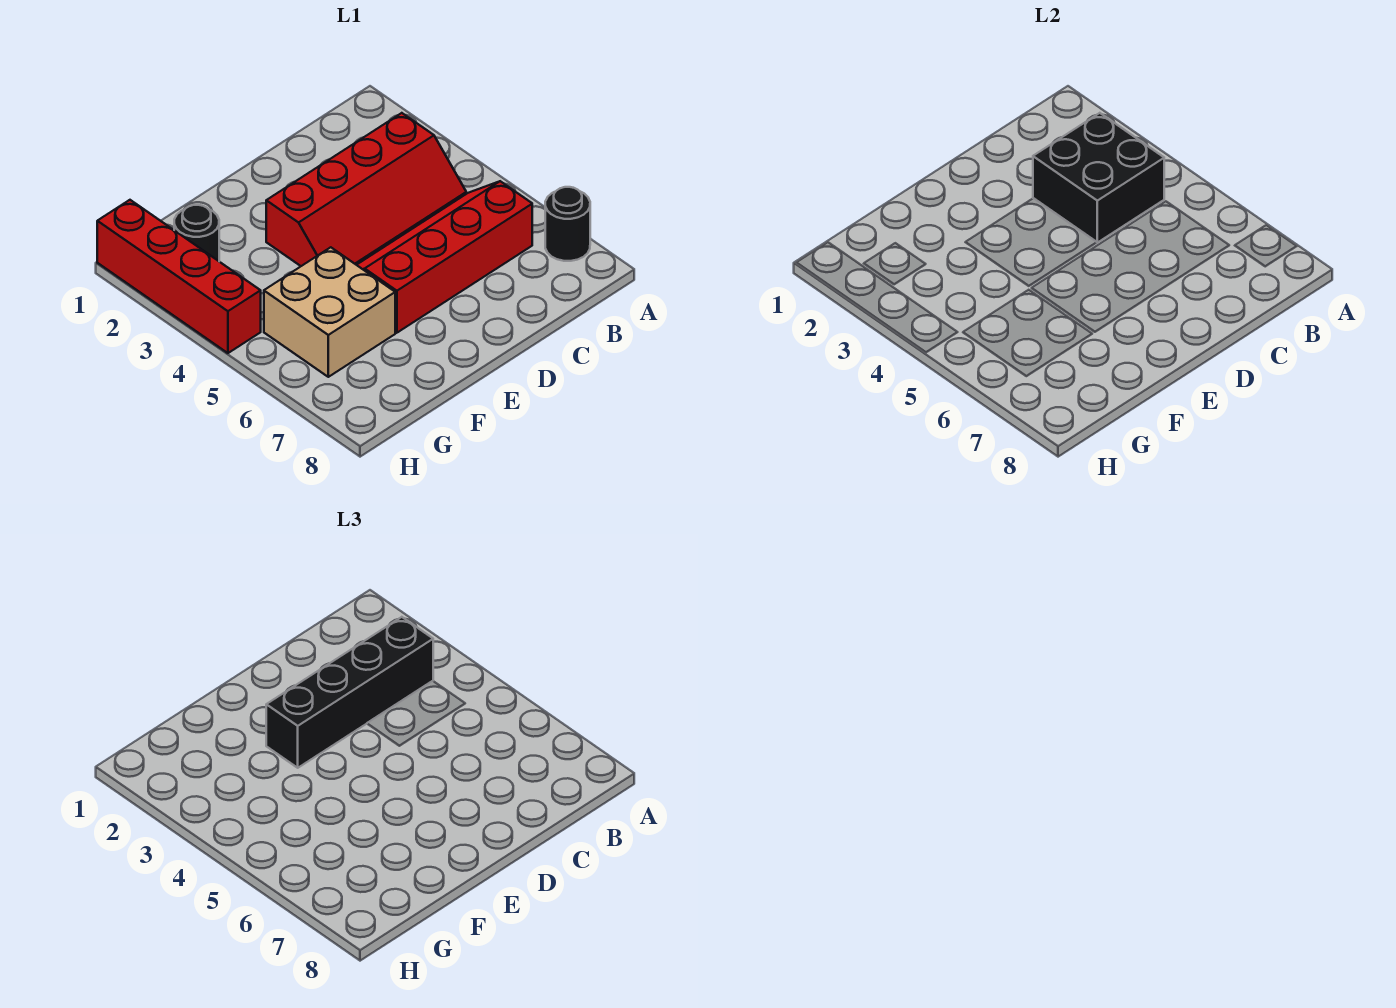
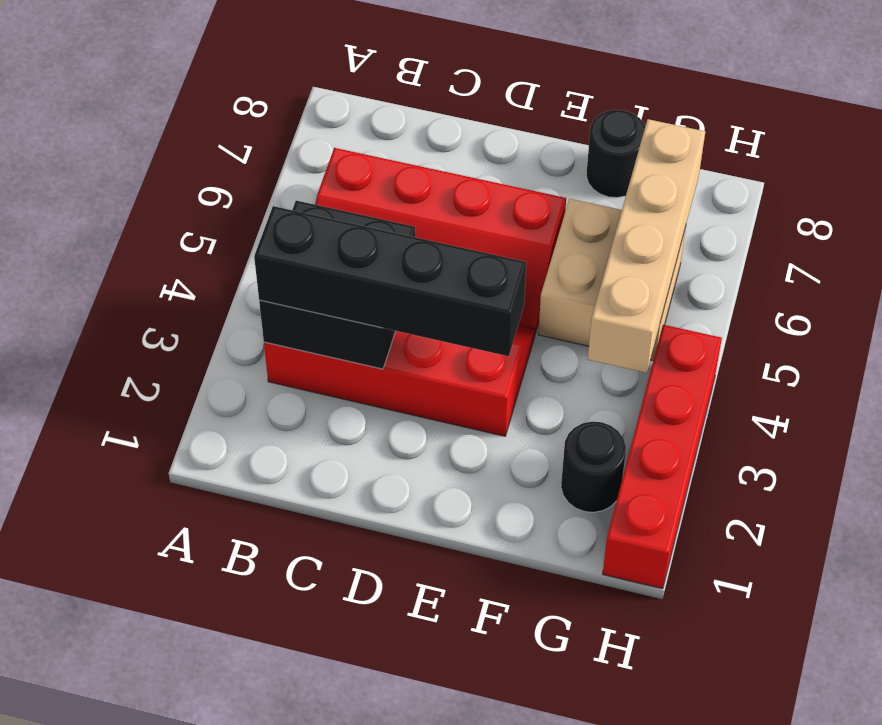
black 1x1 round brick [545,187,590,261] -> black 1x1 round brick moved to [586,110,645,198]
none -> tan 1x4 brick [588,119,705,373]

